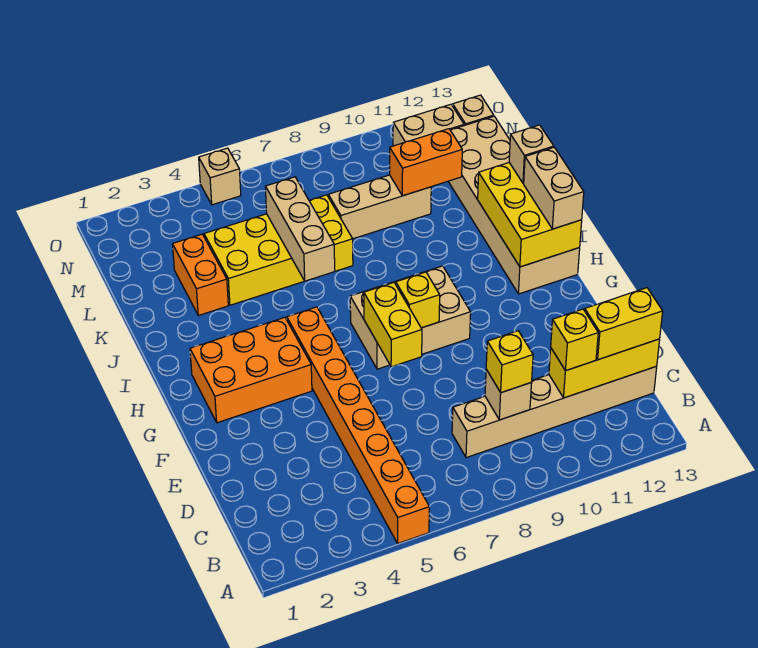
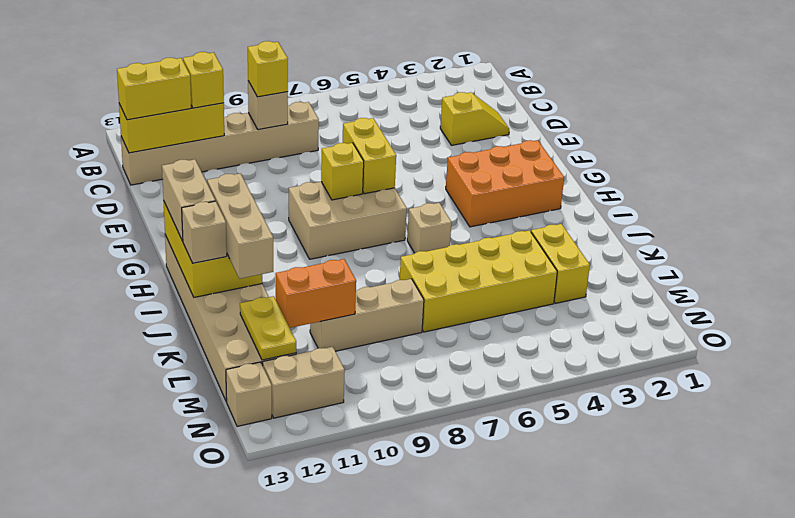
orange 1x8 brick [287,307,429,544] -> none
none -> yellow 1x2 slope [440,92,509,145]
tan 1x3 brick [265,177,335,281] -> tan 1x3 brick moved to [207,173,273,279]
orange 1x2 brick [173,234,228,315] -> yellow 1x2 brick [531,224,590,303]
none -> yellow 1x2 plate [240,296,296,360]
tan 1x1 brick [199,148,241,205] -> tan 1x1 brick moved to [407,203,451,253]

